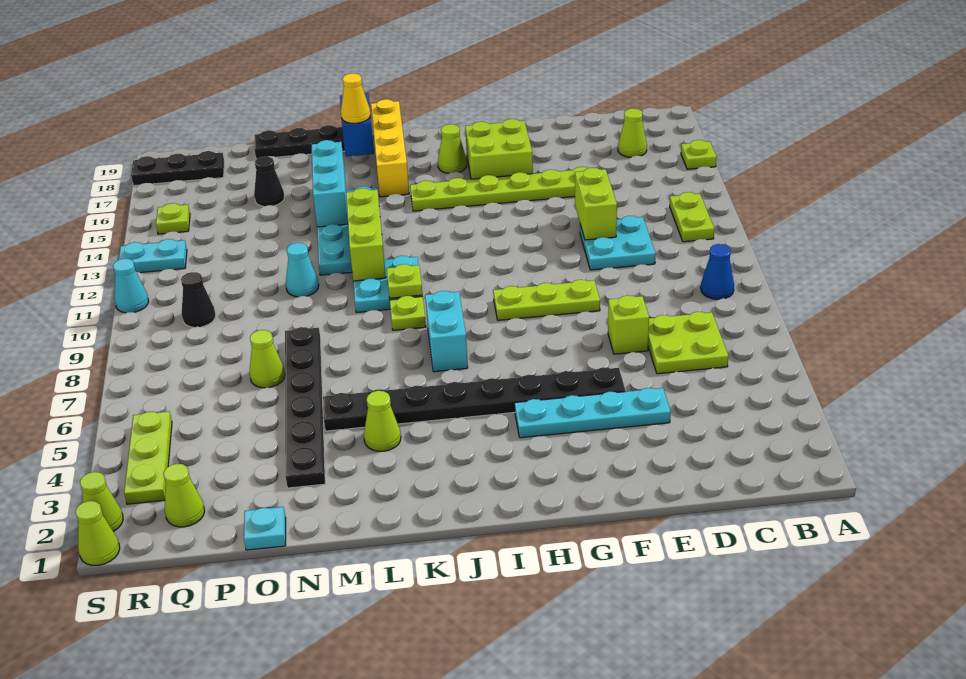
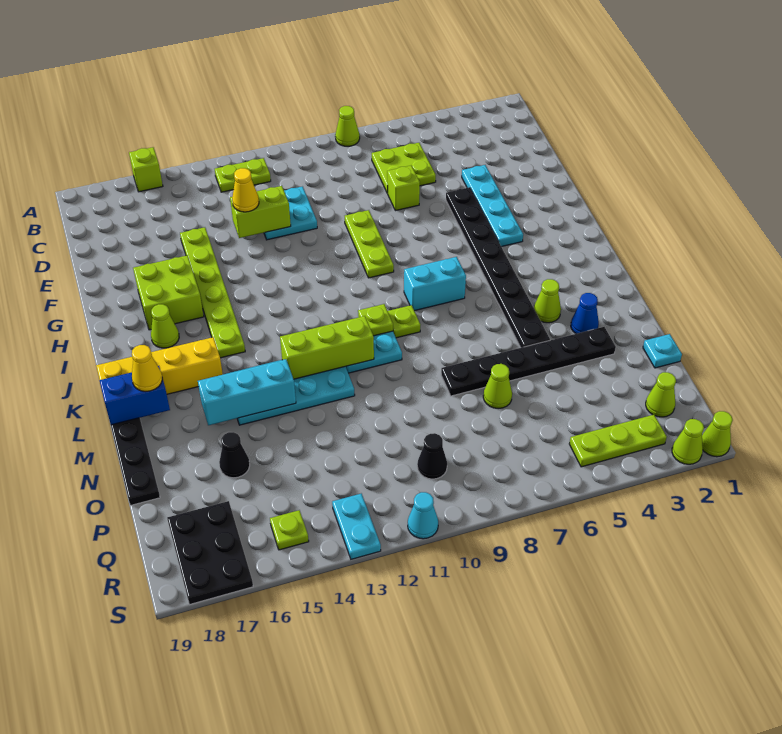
lime 1x1 plate [681,140,717,169] -> lime 1x1 brick [129,147,163,192]
blue 1x1 cone [701,244,734,299] -> blue 1x1 cone moved to [571,293,599,334]
lime 1x1 cone [618,108,647,157] -> lime 1x1 cone moved to [335,106,360,146]
none -> yellow 1x1 cone [232,168,259,212]
cyan 1x1 cone [286,243,319,297] -> none
black 1x3 plate [131,151,224,186] -> black 2x3 plate [167,501,253,604]

